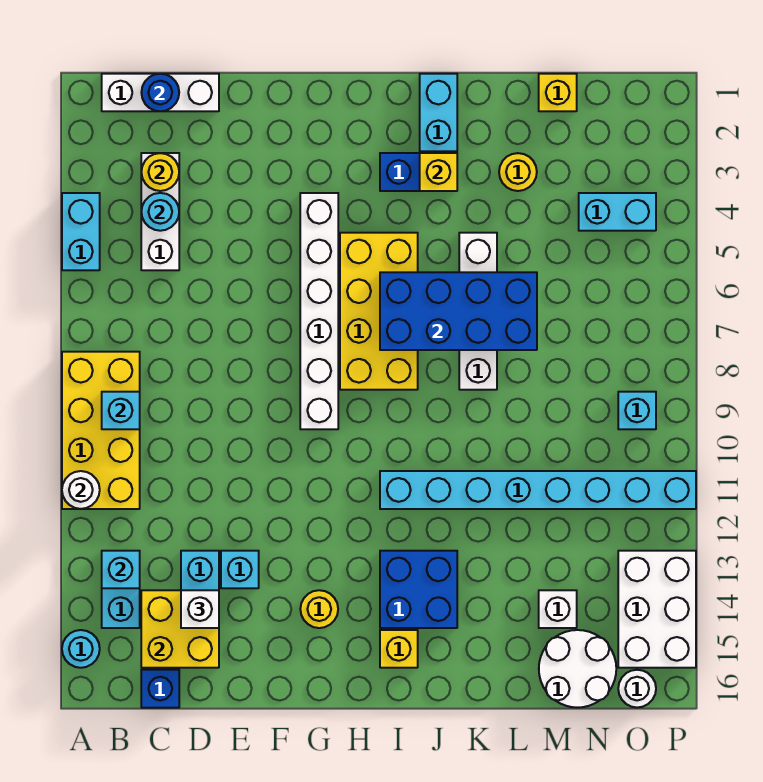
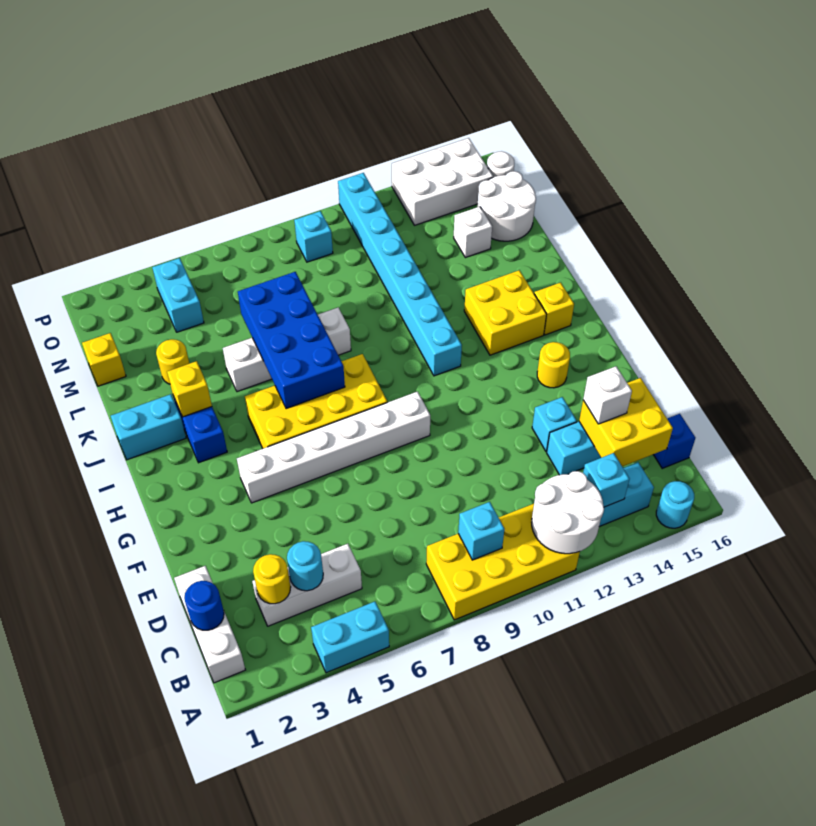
white 1x1 round brick [62,471,100,509] -> white 2x2 round brick [532,471,604,554]
blue 2x2 brick [380,551,457,628] -> yellow 2x2 brick [464,270,547,355]

